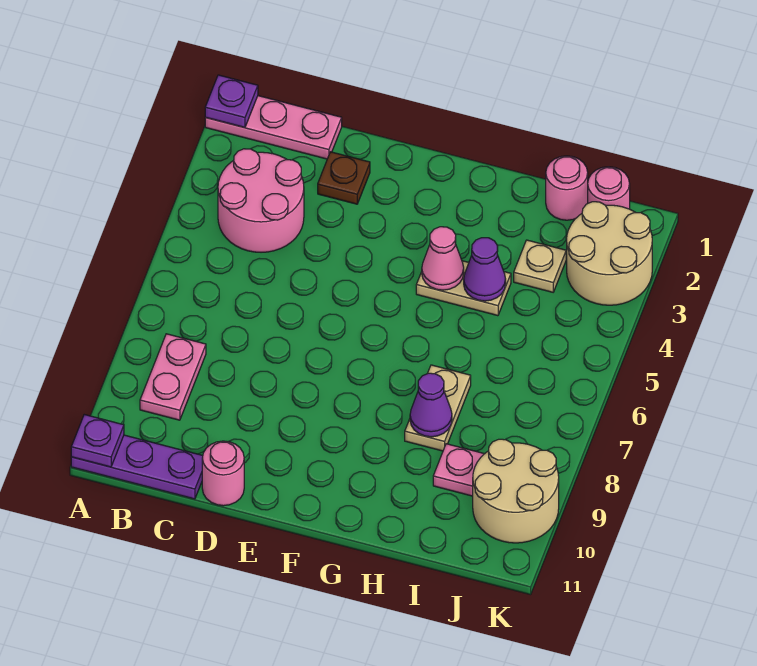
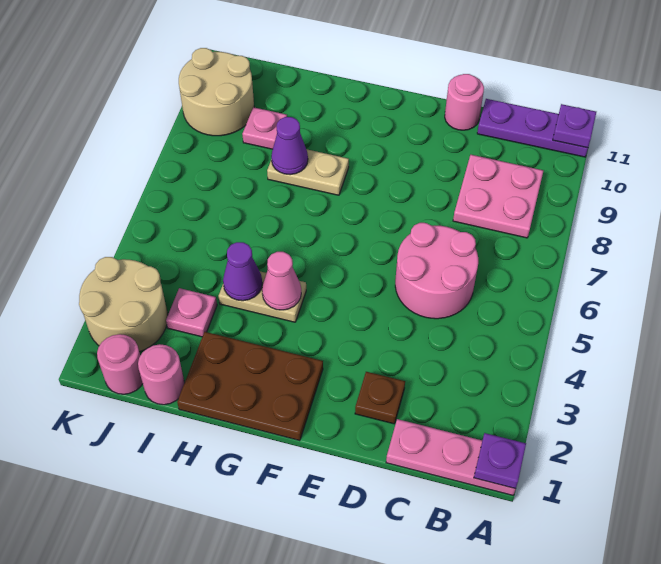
pink 2x2 round brick [218,149,304,252] -> pink 2x2 round brick moved to [395,223,478,319]
pink 1x2 plate [140,334,206,420] -> pink 2x2 plate [453,155,543,238]
none -> brown 2x3 plate [177,332,323,441]
tan 1x2 plate [405,365,471,451] -> tan 1x2 plate turned to [267,149,349,195]
tan 1x1 plate [514,240,566,292] -> pink 1x1 plate [166,288,217,337]

